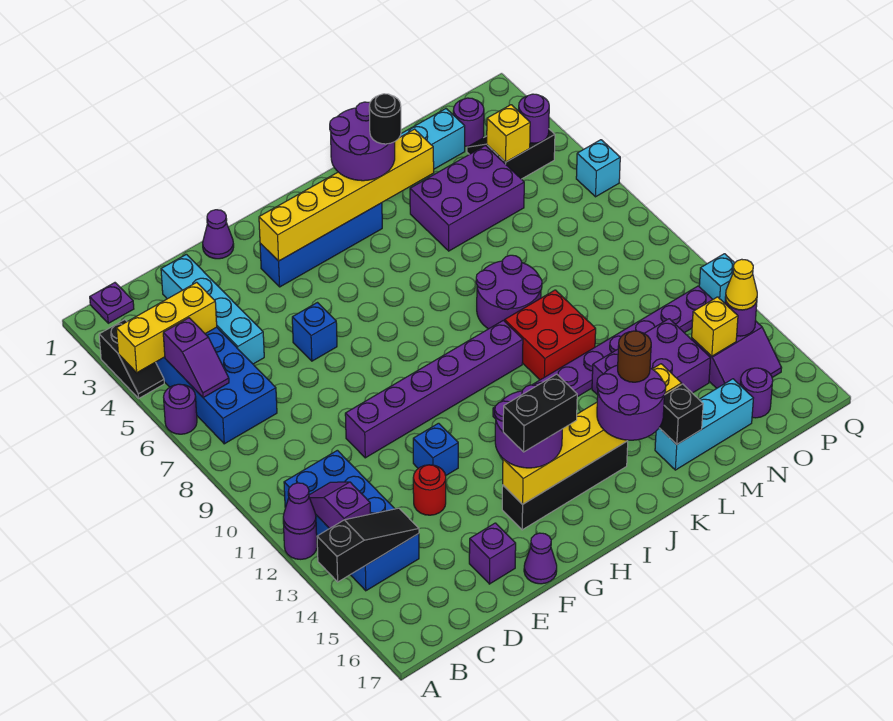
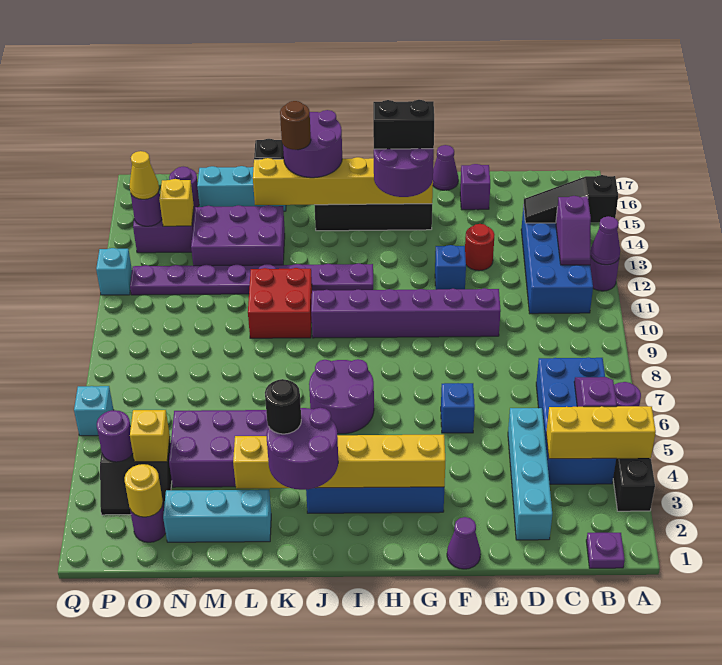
purple 2x2 round brick [476,255,542,329] -> purple 2x2 round brick moved to [309,359,374,434]
none -> yellow 1x1 round brick [125,464,163,517]

